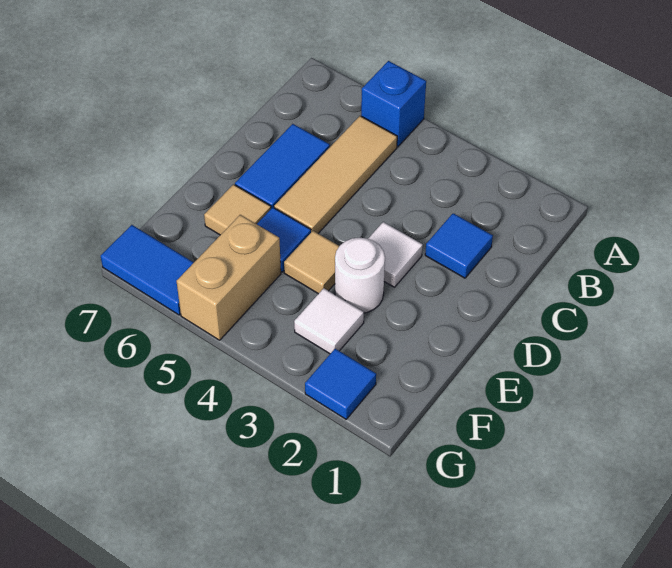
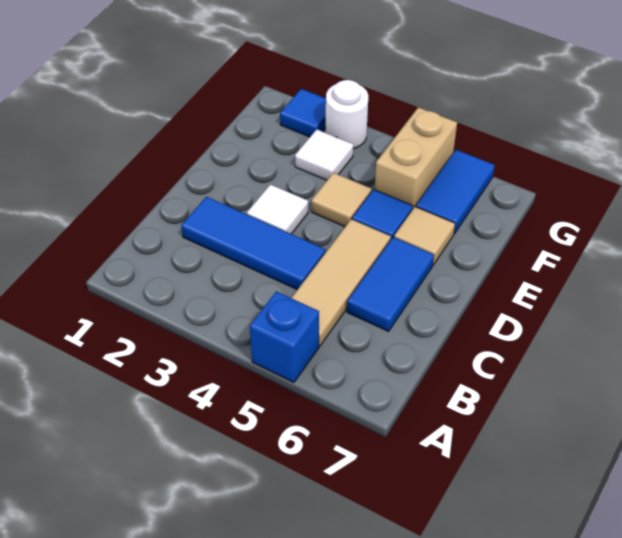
blue 1x1 tile [425,213,493,278] -> blue 1x3 tile [181,197,326,290]
white 1x1 round brick [335,238,385,313] -> white 1x1 round brick moved to [325,80,368,149]
blue 1x2 tile [101,225,194,315] -> blue 1x2 tile turned to [416,150,495,234]

